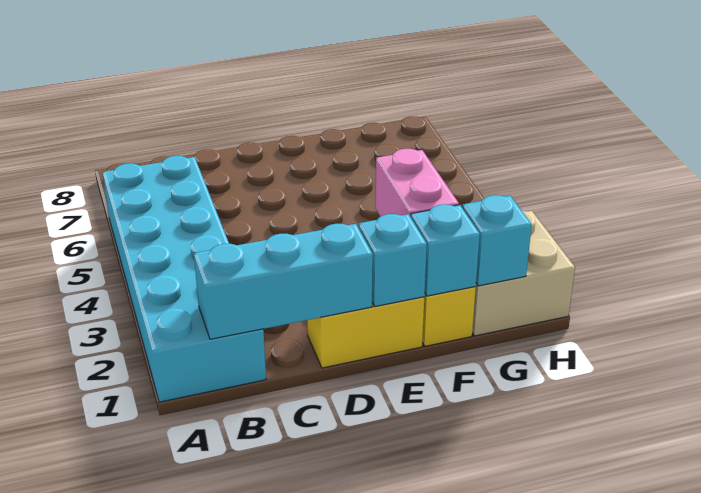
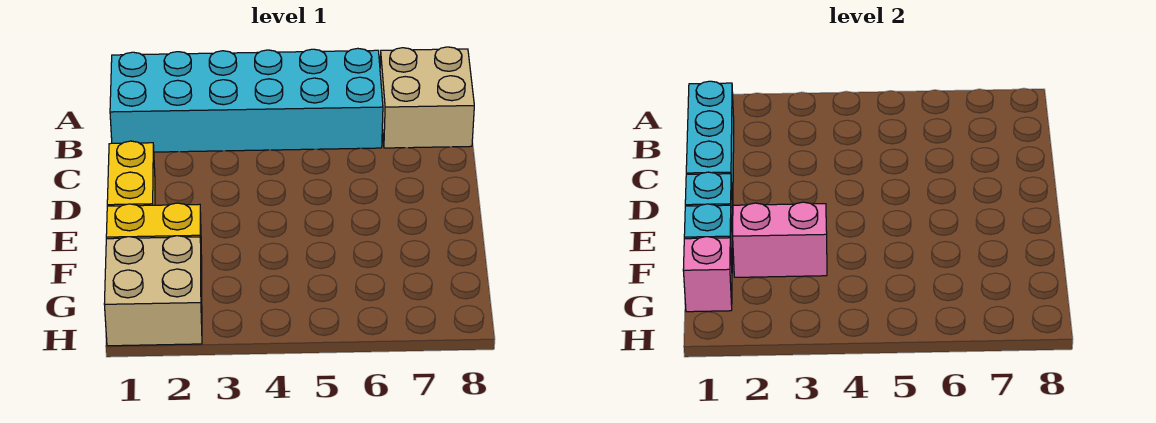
none -> tan 2x2 brick [380,47,474,148]
cyan 1x1 brick [462,195,532,286] -> pink 1x1 brick [683,237,732,312]

